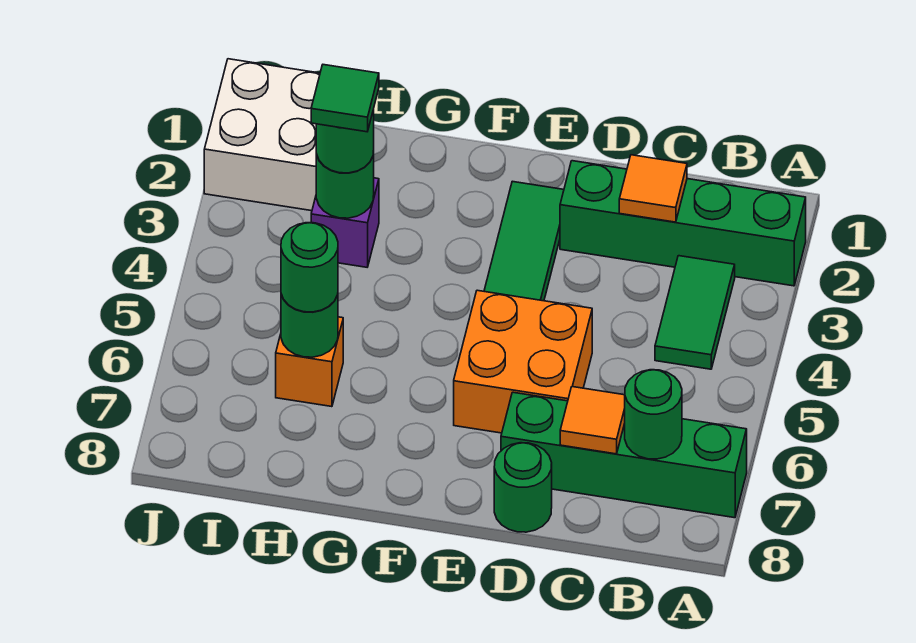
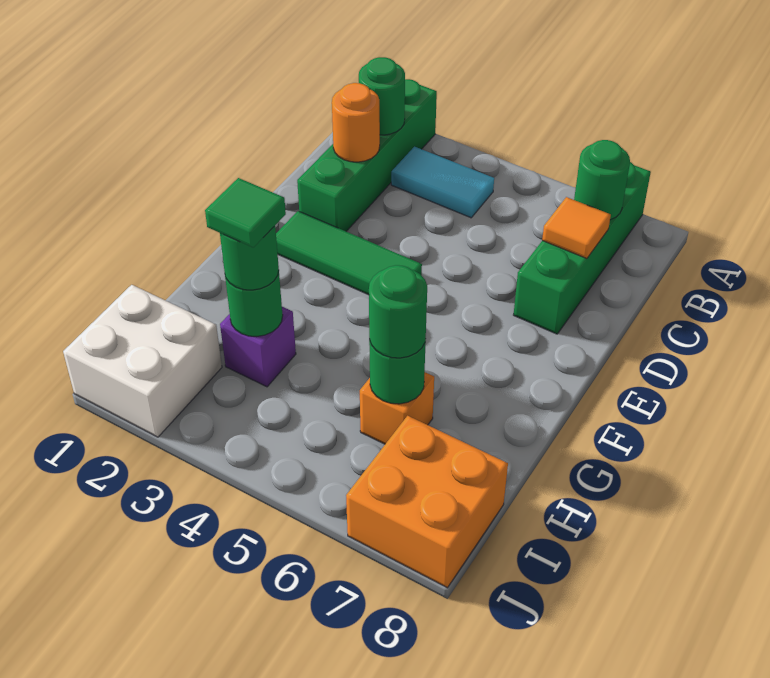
green 1x2 tile [655,256,735,369] -> cyan 1x2 tile [391,147,494,218]
orange 1x1 tile [619,155,687,222] -> orange 1x1 round brick [332,83,380,162]
orange 2x2 brick [454,290,592,433] -> orange 2x2 brick moved to [346,416,508,588]
green 1x1 round brick [494,443,552,532] -> green 1x1 round brick moved to [359,57,405,135]

